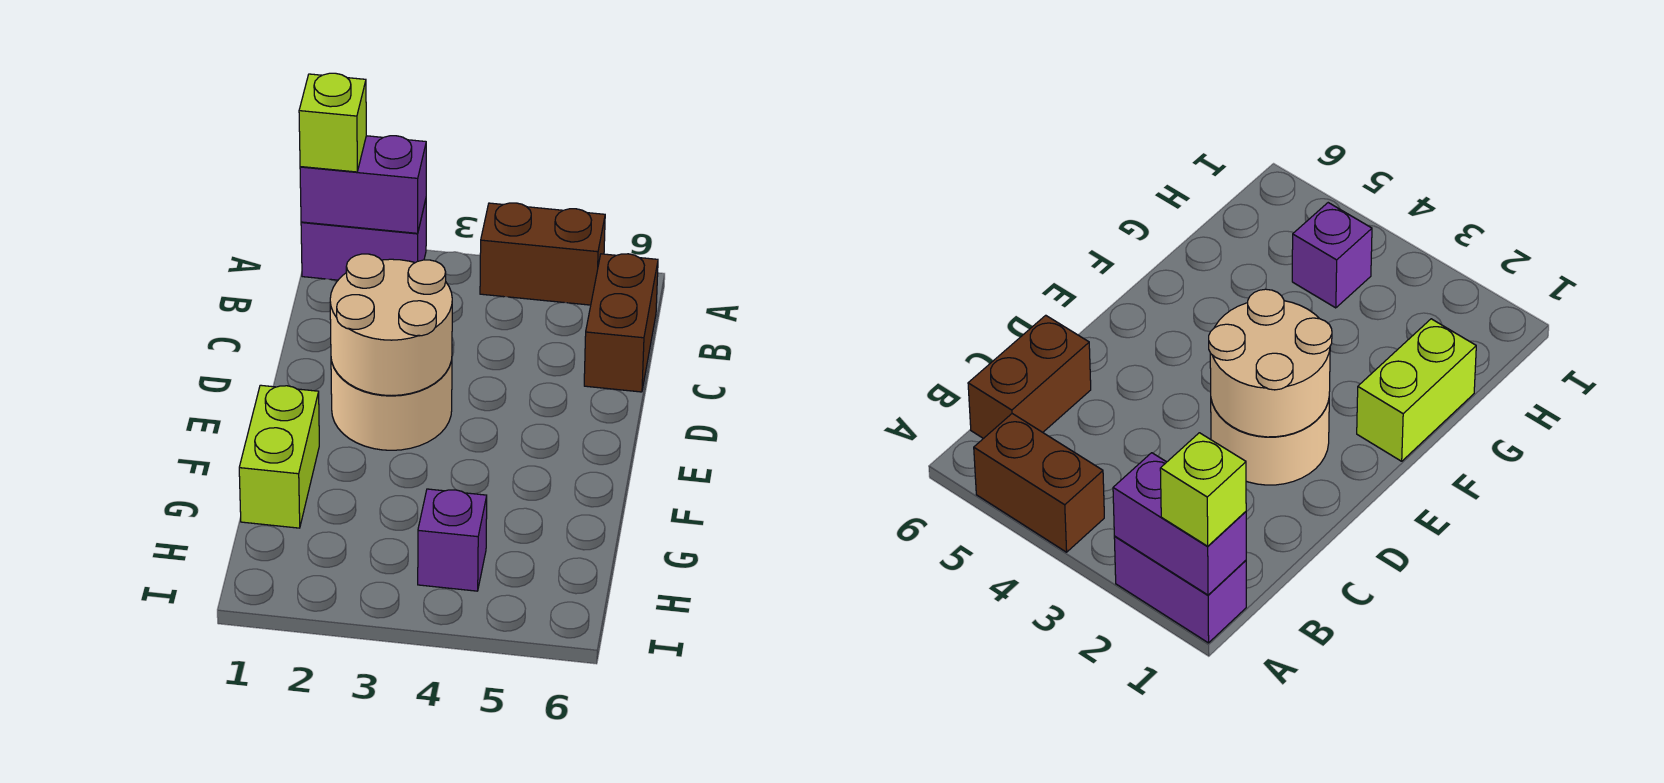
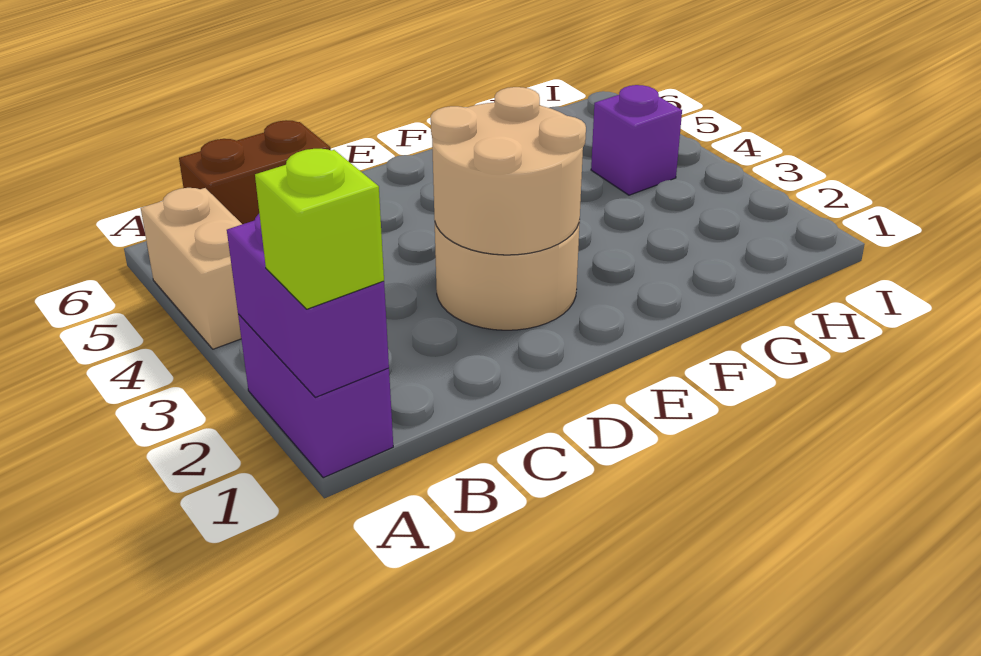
brown 1x2 brick [480,203,605,305] -> tan 1x2 brick [141,188,242,349]
lime 1x2 brick [239,385,319,528] -> none

